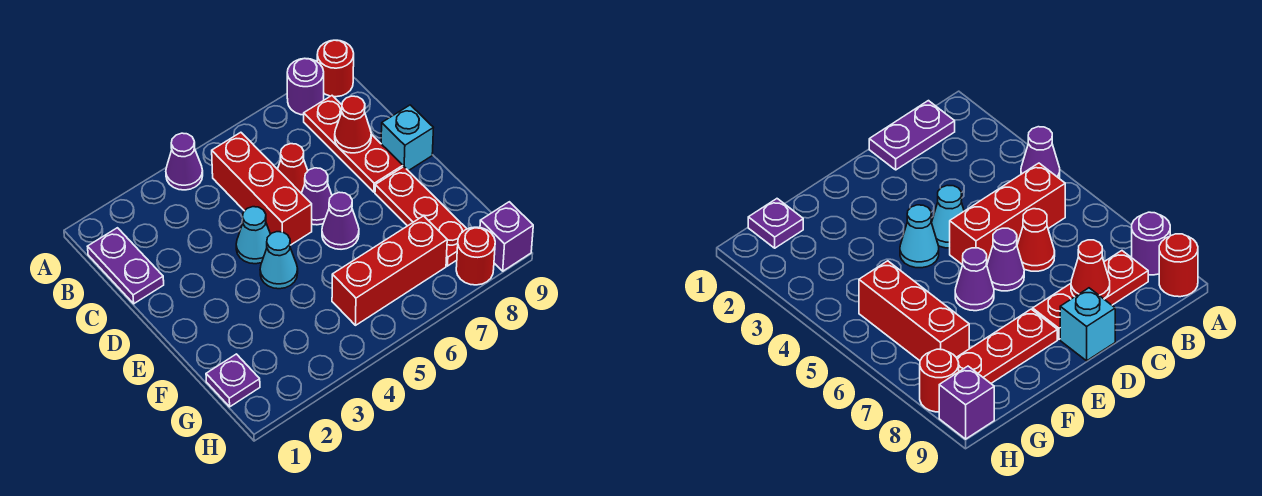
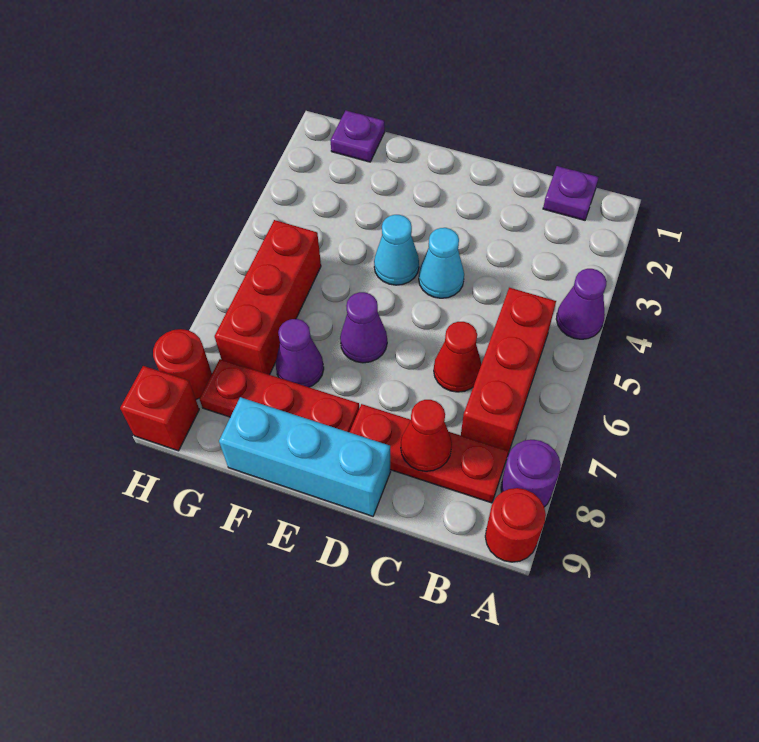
purple 1x2 plate [88,228,164,304] -> purple 1x1 plate [543,166,599,220]
red 1x3 brick [212,132,312,245] -> red 1x3 brick turned to [461,288,556,453]
purple 1x1 cone [301,168,332,225] -> purple 1x1 cone moved to [276,319,324,387]
cyan 1x1 brick [381,105,433,171] -> cyan 1x3 brick [219,397,390,516]
purple 1x1 brick [480,202,533,271] -> red 1x1 brick [120,366,199,451]

